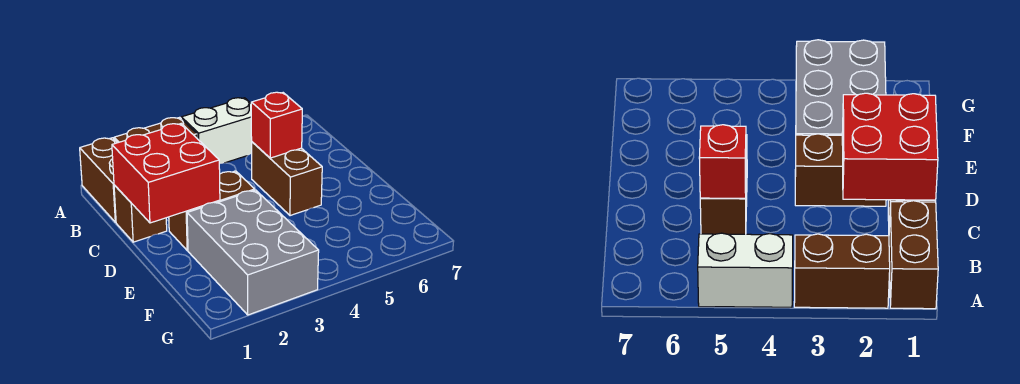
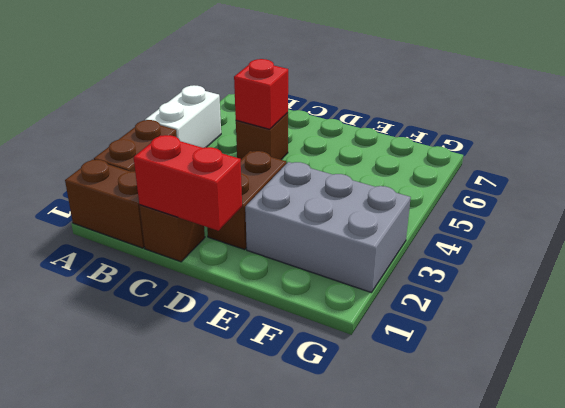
red 2x2 brick [112,124,220,223] -> red 1x2 brick [134,135,242,231]
brown 1x2 brick [252,142,322,216] -> brown 1x1 brick [236,113,288,160]

